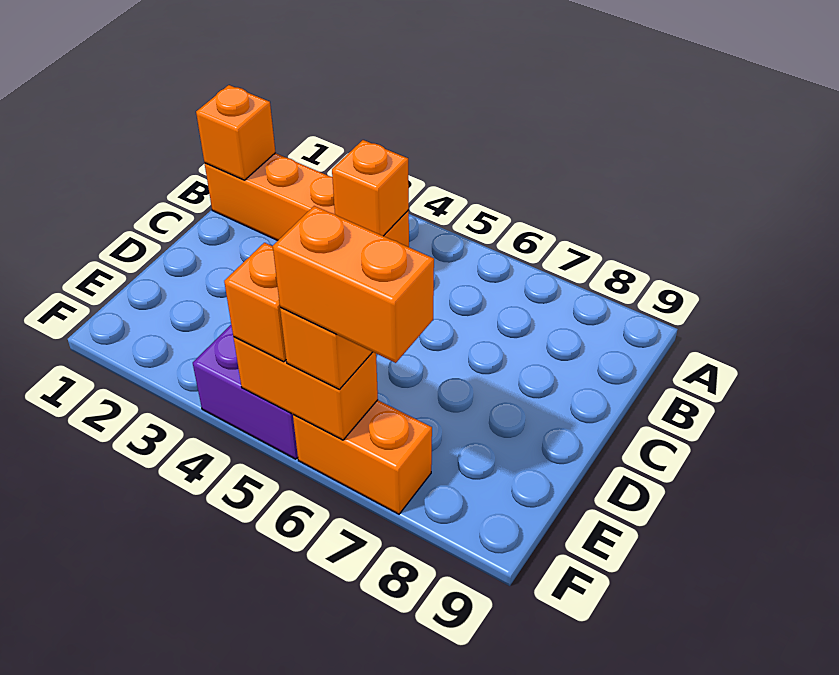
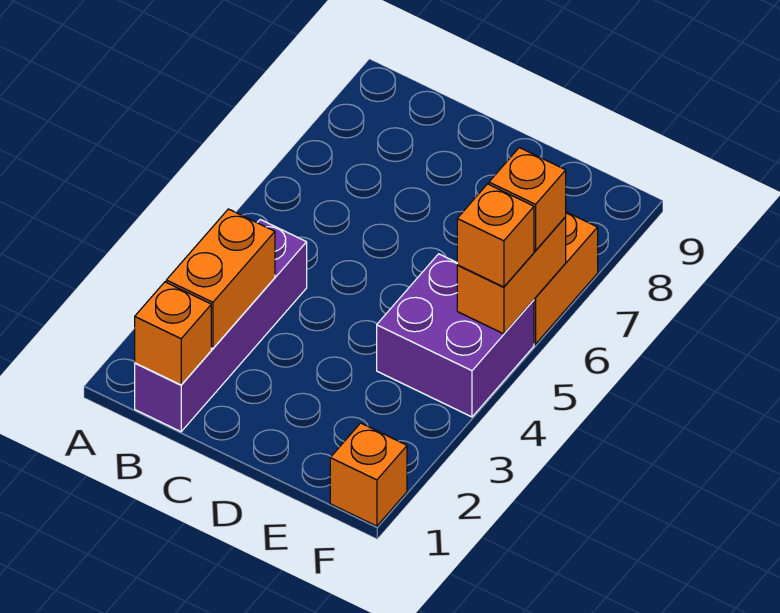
orange 1x4 brick [205,153,409,247] -> purple 1x4 brick [135,220,307,432]
orange 1x1 brick [332,140,409,236] -> orange 1x1 brick moved to [330,423,407,526]
orange 1x2 brick [273,206,434,363] -> orange 1x2 brick moved to [166,209,275,349]

